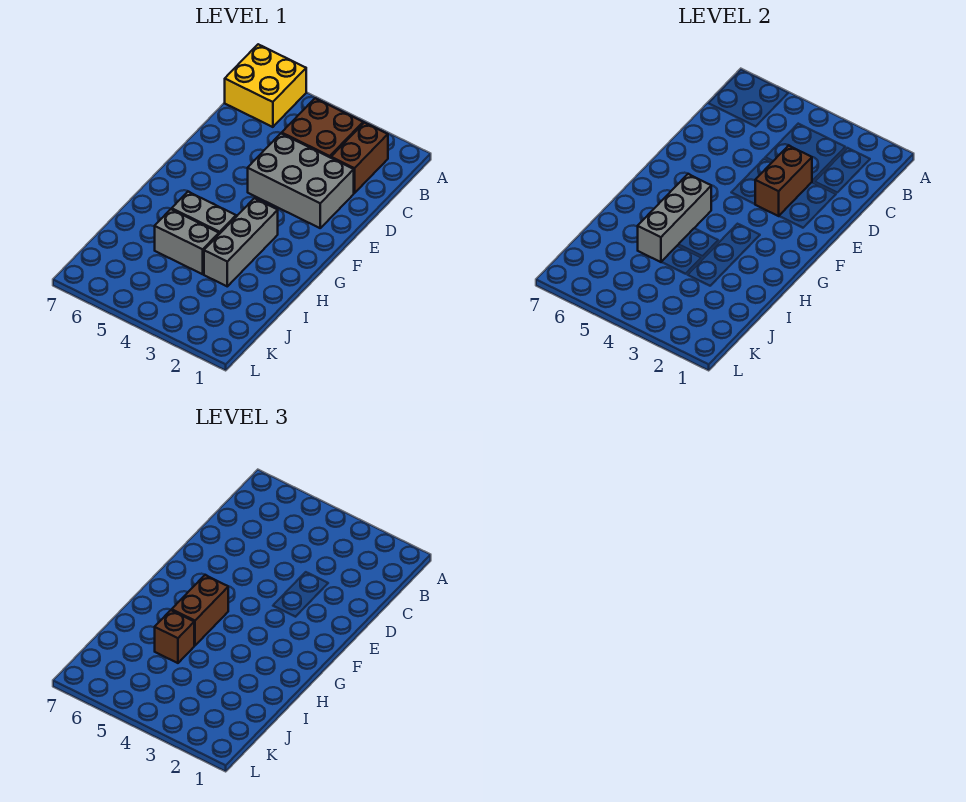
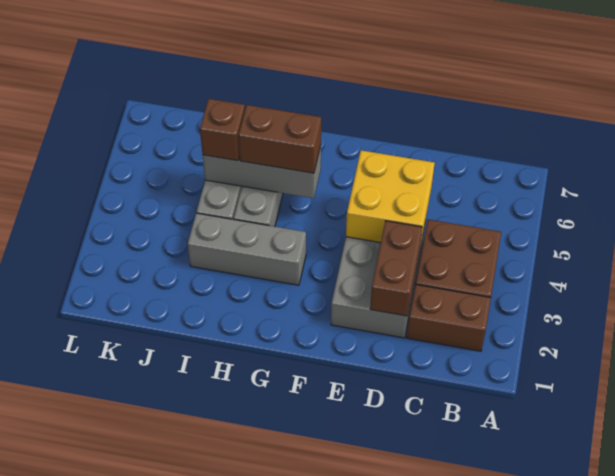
yellow 2x2 brick [225,44,306,127] -> yellow 2x2 brick moved to [346,150,435,246]
brown 1x2 brick [755,145,812,216] -> brown 1x2 brick turned to [370,221,422,316]

